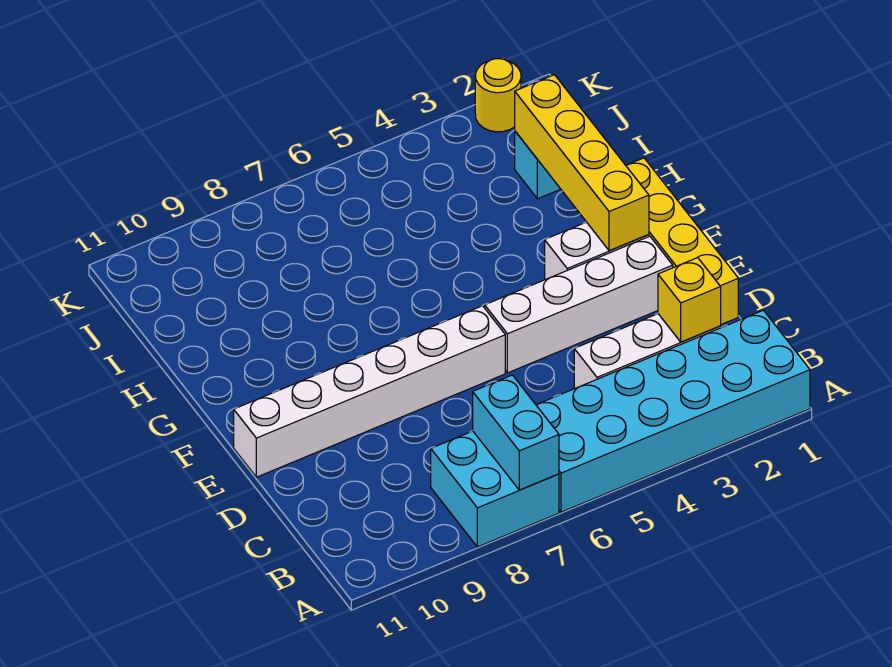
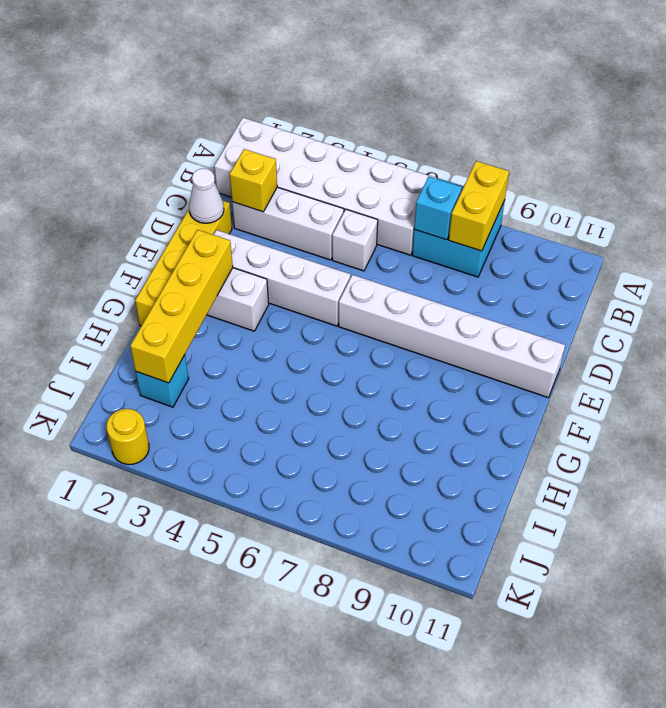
cyan 2x6 brick [536,310,810,512] -> white 2x6 brick [214,118,437,255]
cyan 1x2 brick [473,375,559,490] -> cyan 1x1 brick [414,177,462,240]
none -> yellow 1x2 brick [449,161,509,251]
none -> white 1x1 brick [332,209,378,271]
none -> white 1x1 cone [189,168,224,223]

